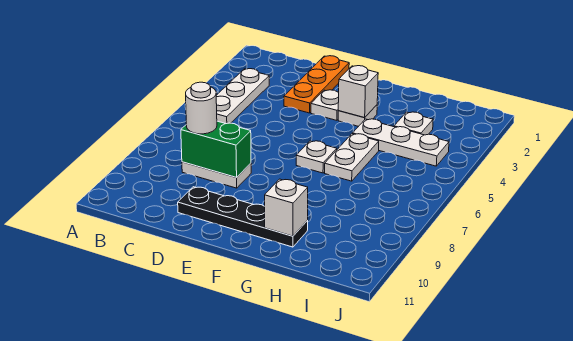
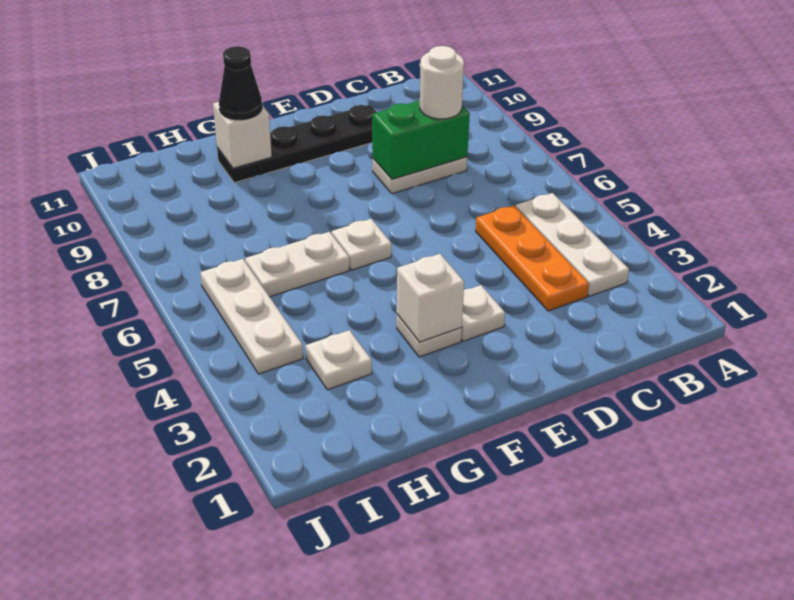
orange 1x3 plate [284,56,349,113] -> orange 1x3 plate moved to [476,205,589,311]
white 1x3 plate [353,119,449,166] -> white 1x3 plate turned to [200,259,303,374]
white 1x2 plate [325,134,379,181] -> white 1x2 plate turned to [245,232,349,297]
none -> black 1x1 cone [219,46,262,120]

